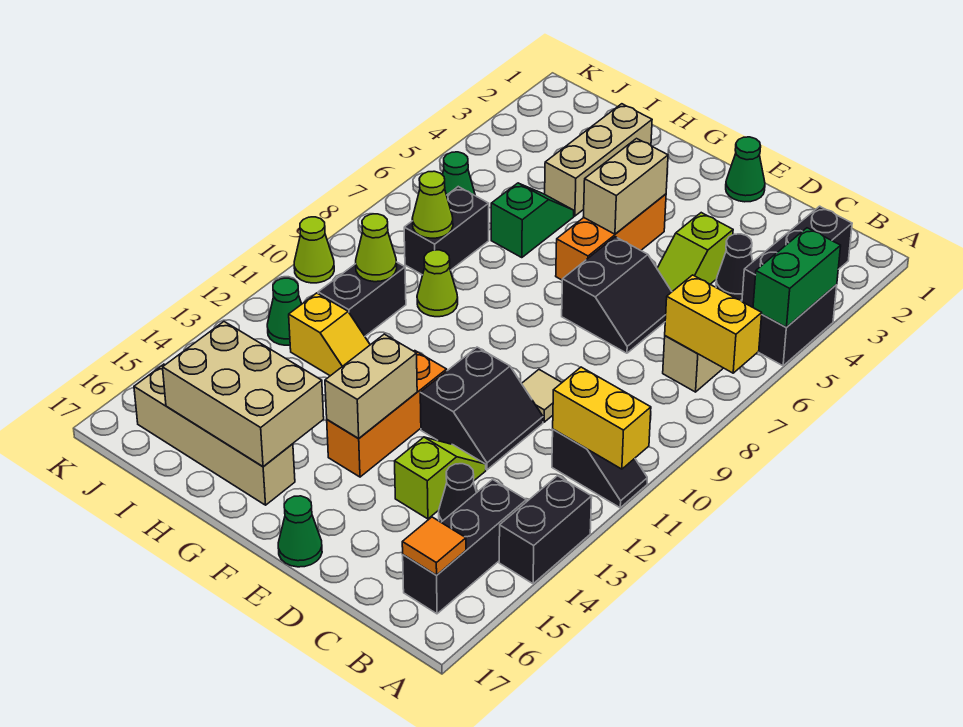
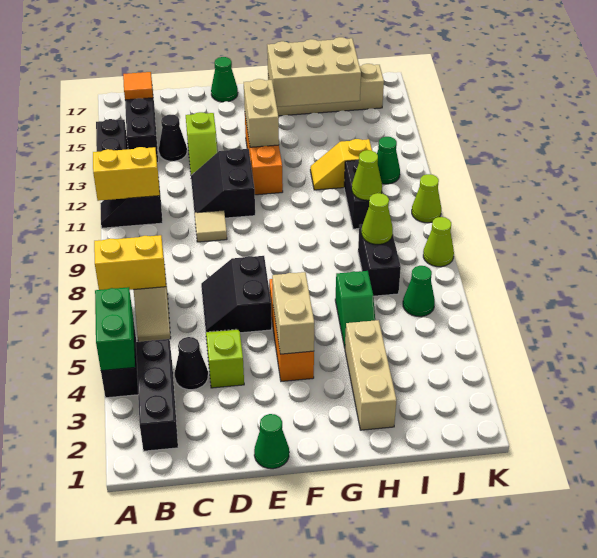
lime 1x1 cone [417,250,458,317] -> lime 1x1 cone moved to [423,217,454,267]

